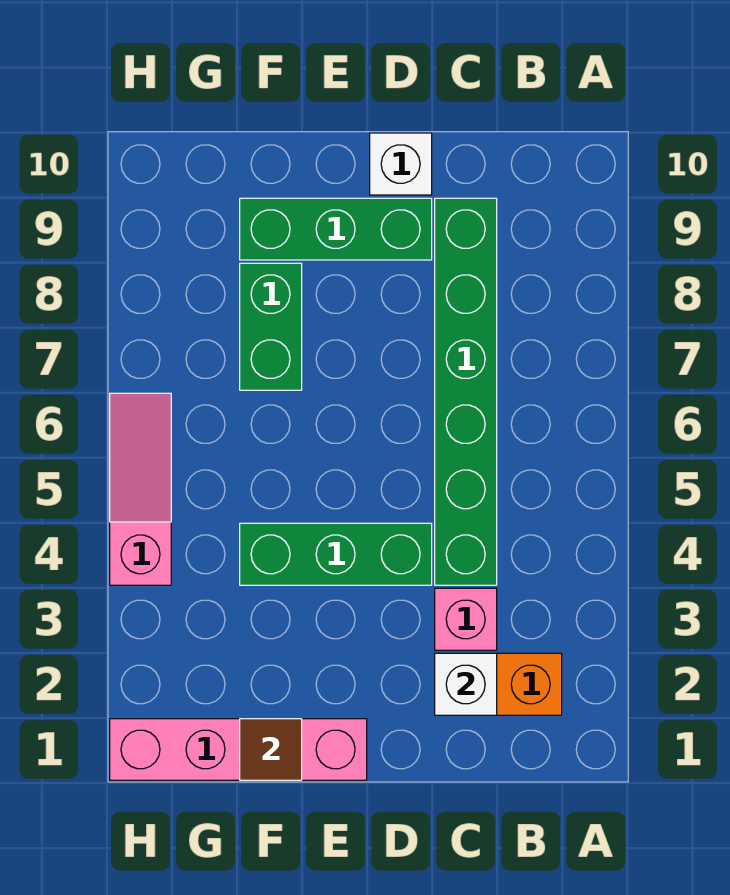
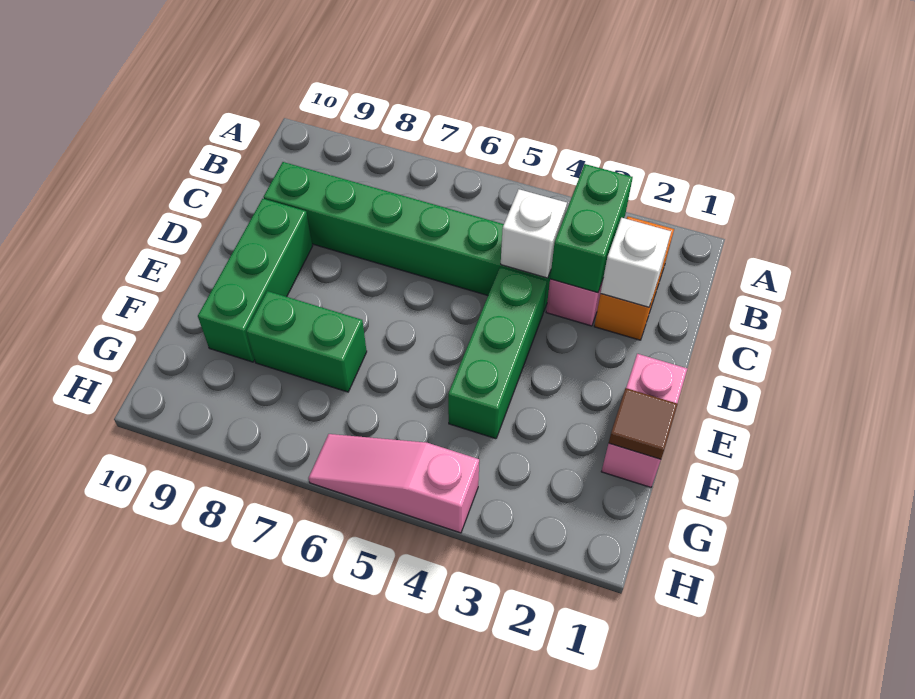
none -> green 1x2 brick [550,164,633,293]
white 1x1 brick [370,133,432,195] -> white 1x1 brick moved to [501,189,567,278]
pink 1x4 brick [110,719,367,780] -> pink 1x2 brick [601,354,687,487]

